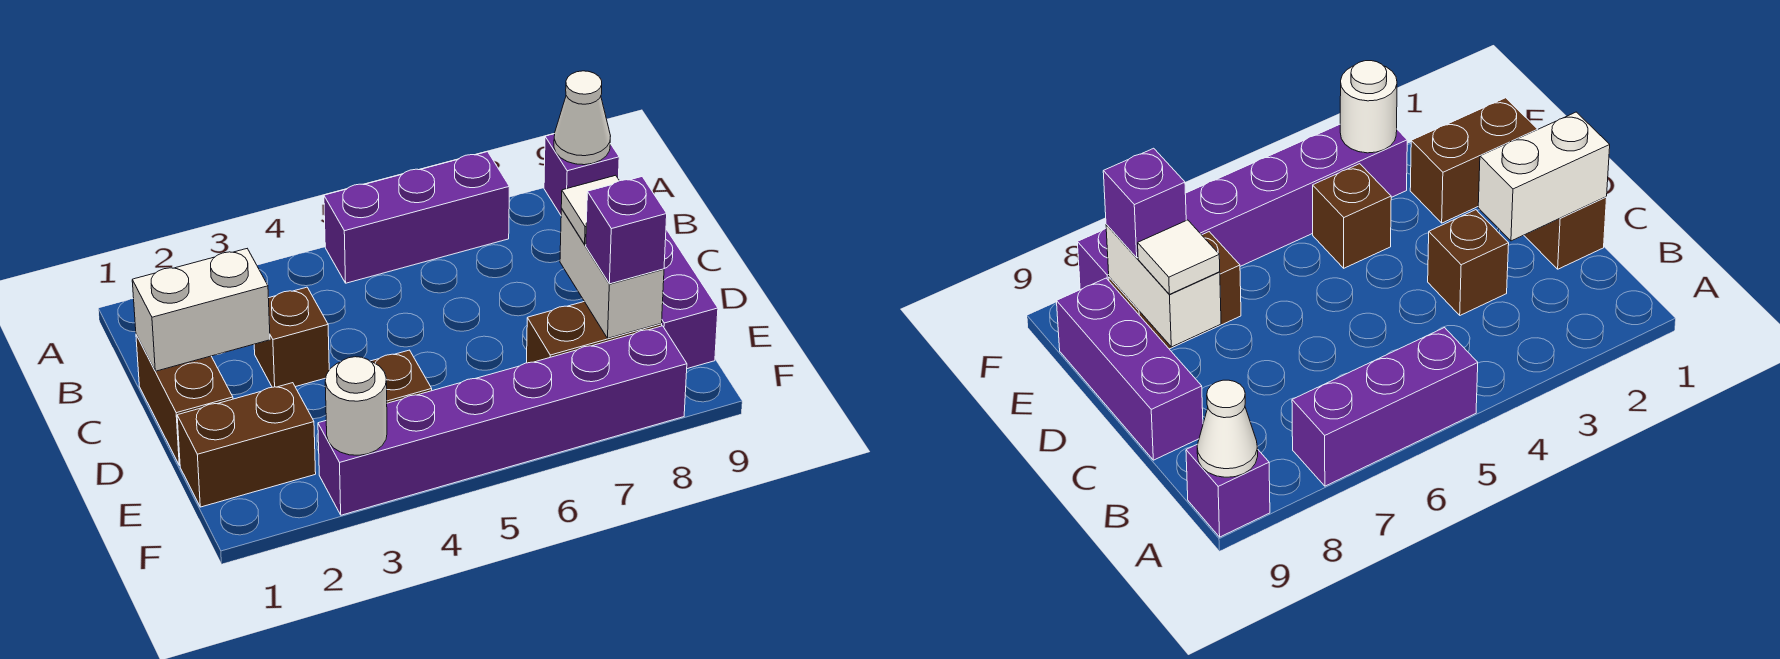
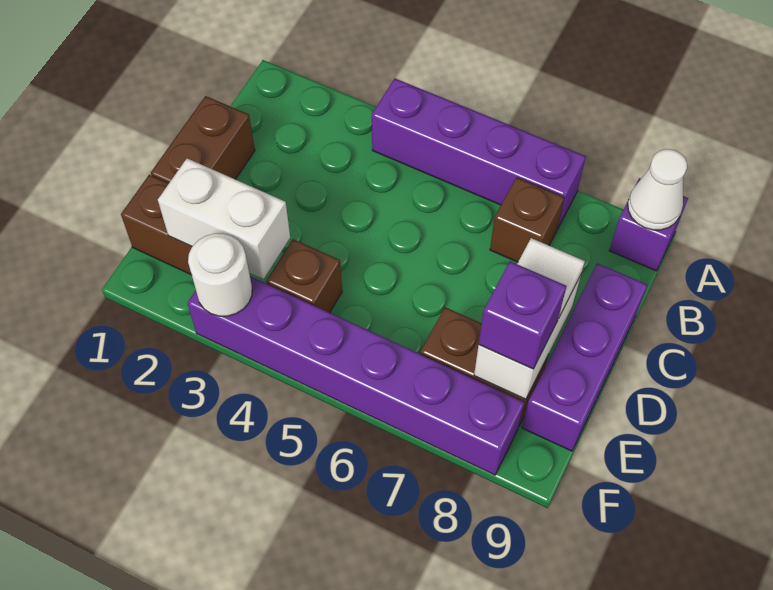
purple 1x3 brick [324,152,509,283] -> purple 1x4 brick [372,79,586,229]
white 1x2 brick [132,249,270,371] -> white 1x2 brick moved to [158,158,290,279]
brown 1x1 brick [254,287,329,387] -> brown 1x1 brick moved to [490,177,564,262]

